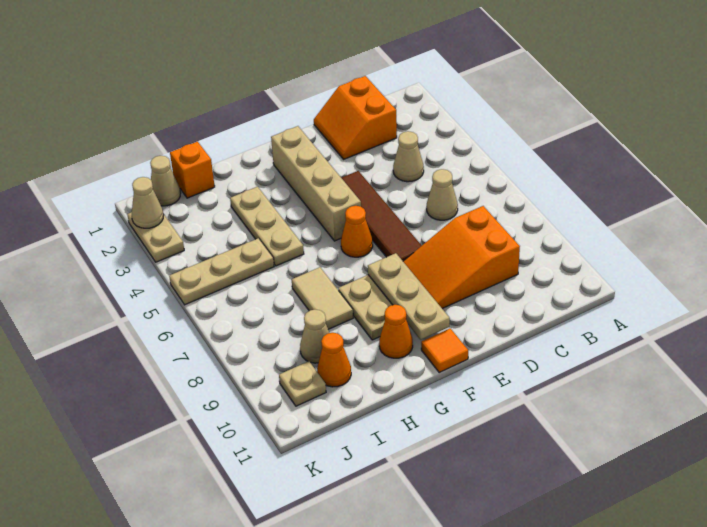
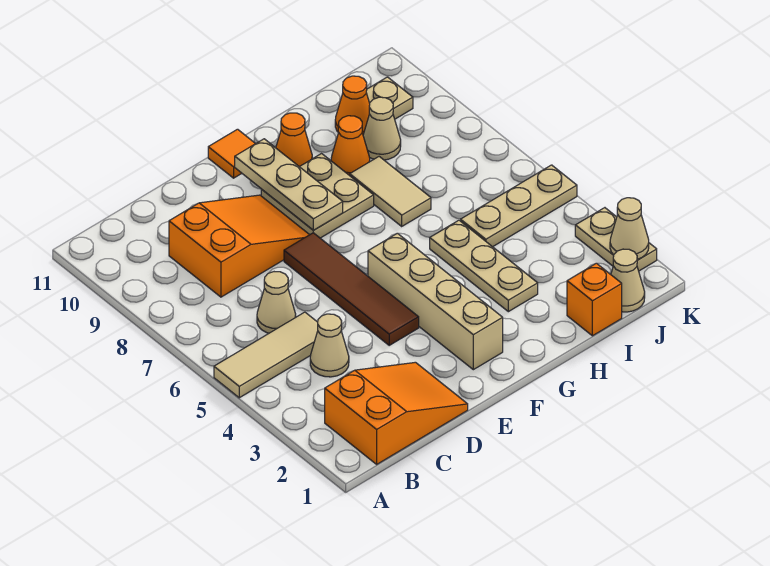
none -> tan 1x3 tile [214,312,318,398]
orange 2x2 slope [314,76,397,159] -> orange 2x3 slope [325,362,468,464]
orange 1x1 cone [341,206,373,257] -> orange 1x1 cone moved to [331,116,370,176]

